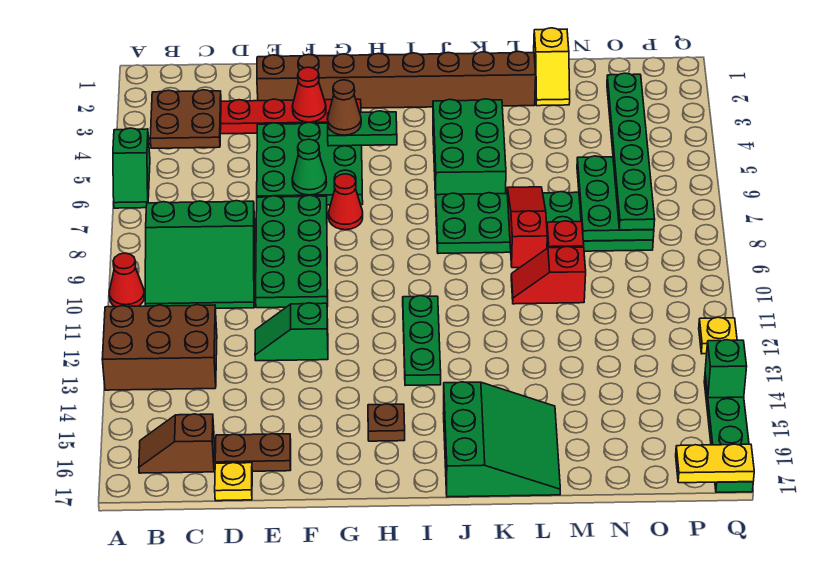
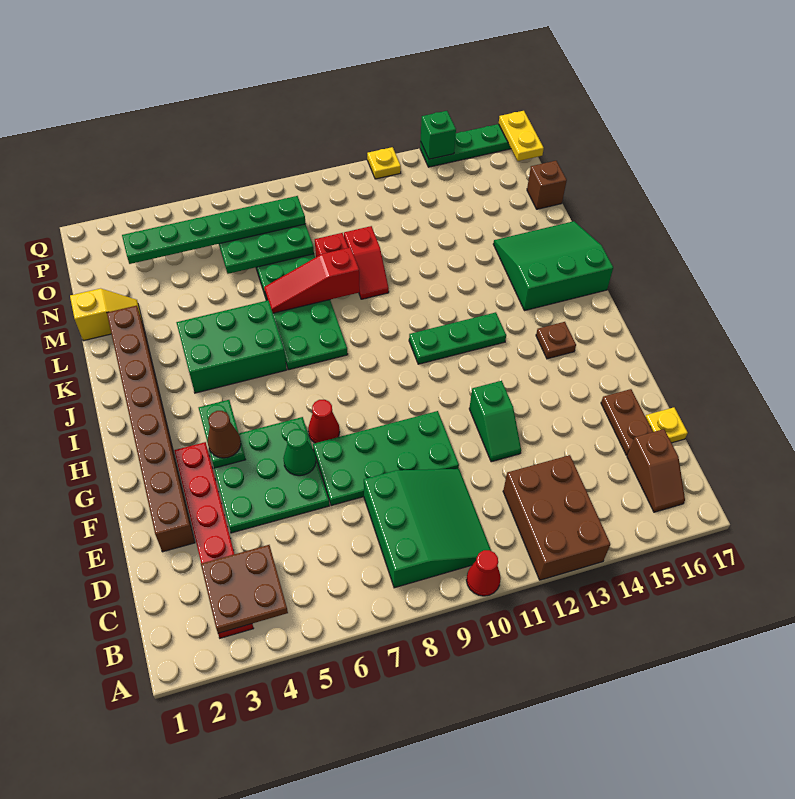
green 1x2 slope [113,128,150,208] -> none
red 1x1 cone [292,67,326,122] -> none
none -> brown 1x1 brick [527,161,567,209]

